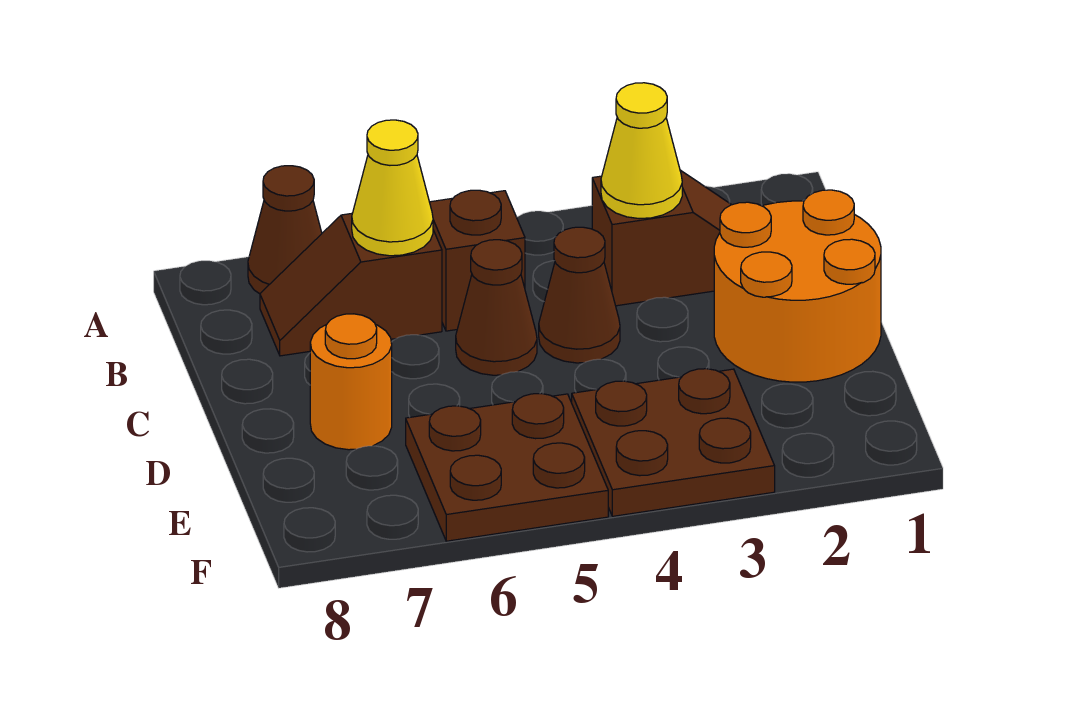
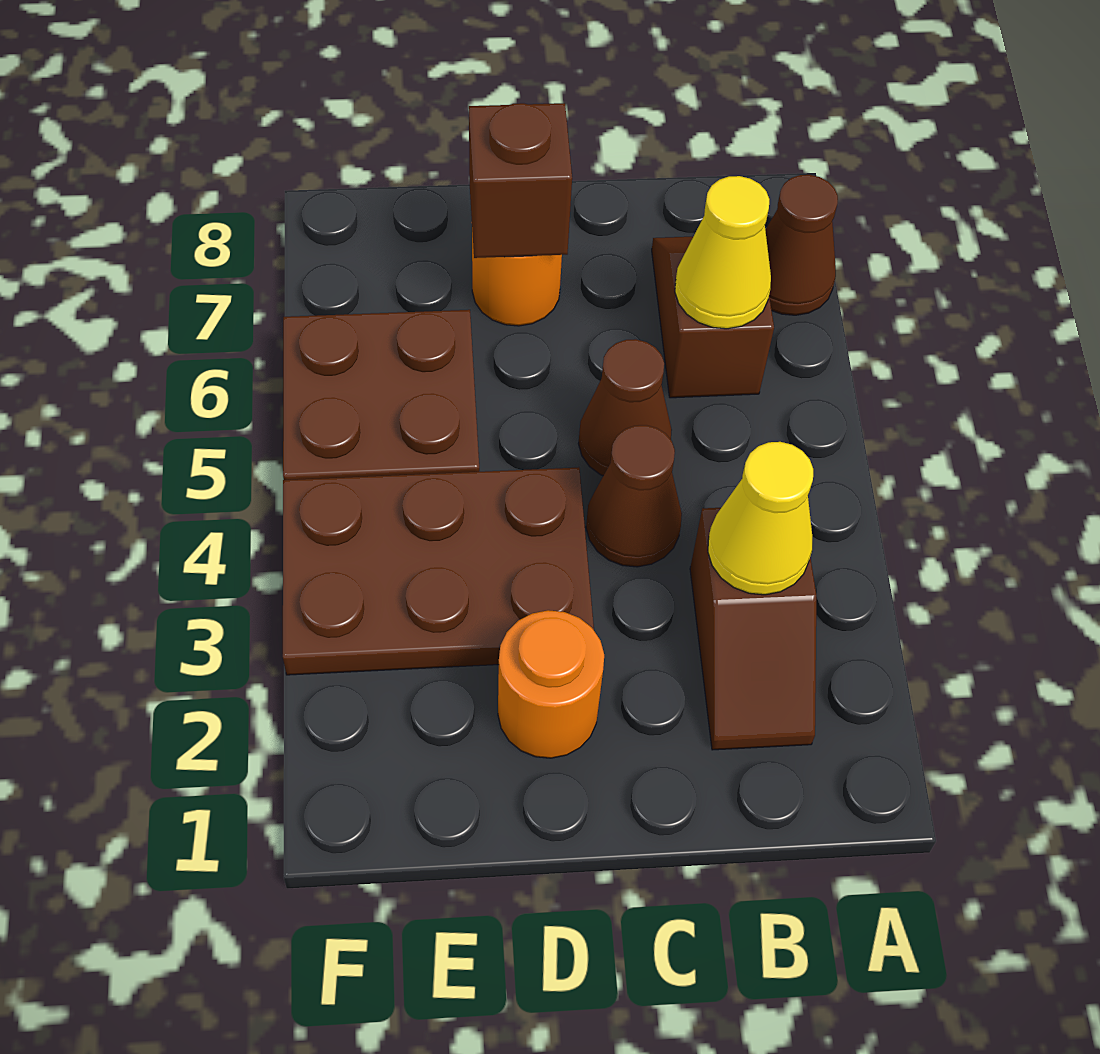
brown 1x1 brick [430,190,525,331] -> brown 1x1 brick moved to [469,103,572,258]
orange 2x2 round brick [714,190,881,382] -> orange 1x1 round brick [498,610,604,758]
brown 2x2 plate [572,369,775,516] -> brown 2x3 plate [283,467,594,675]

